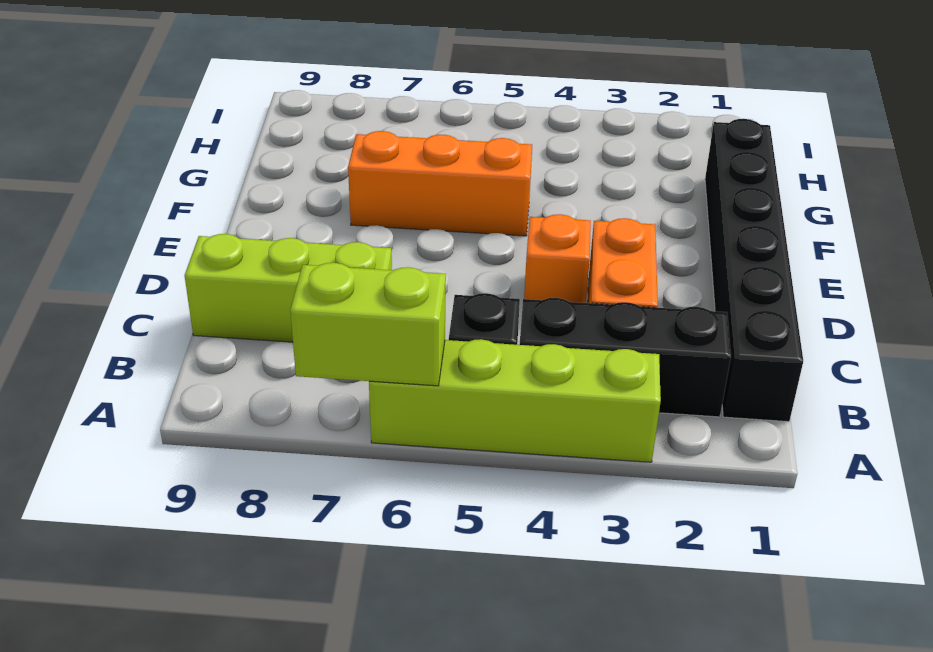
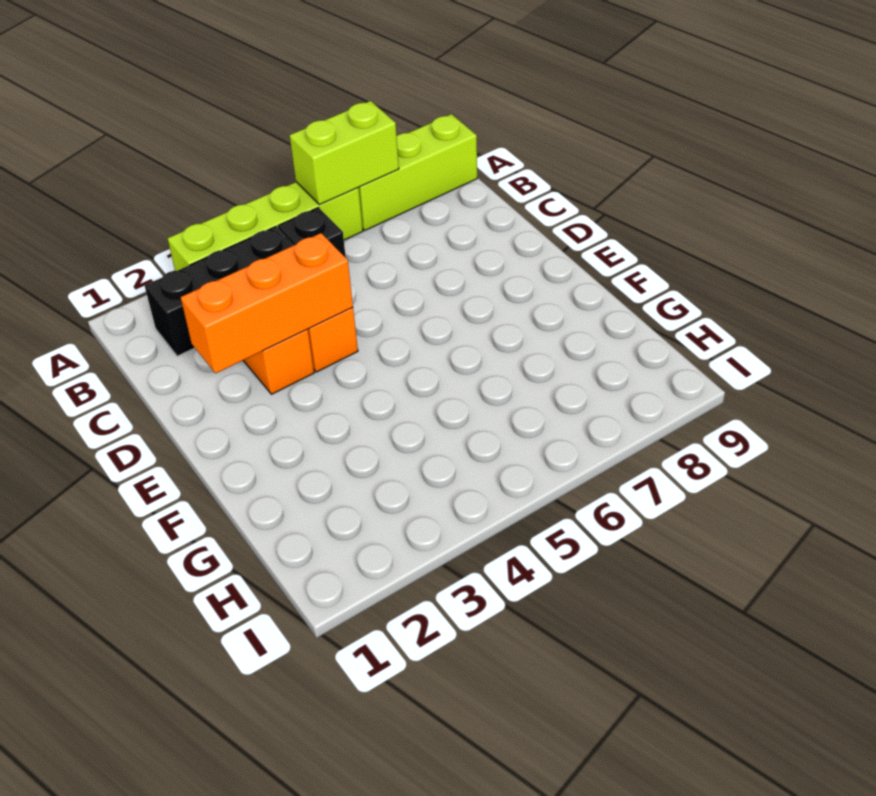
black 1x6 brick [705,119,803,422] -> none
lime 1x3 brick [185,234,392,342] -> lime 1x3 brick moved to [358,114,477,230]
orange 1x3 brick [348,131,532,236] -> orange 1x3 brick moved to [181,233,353,373]

